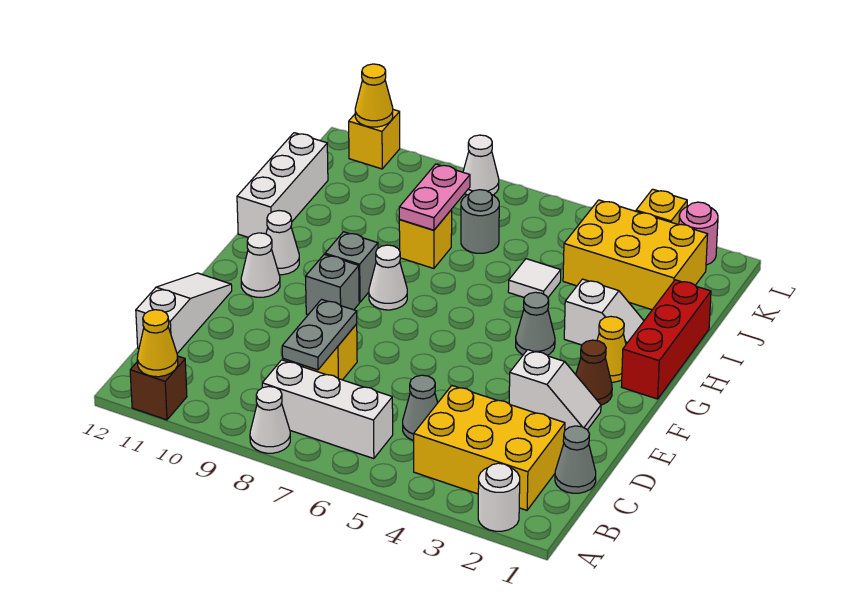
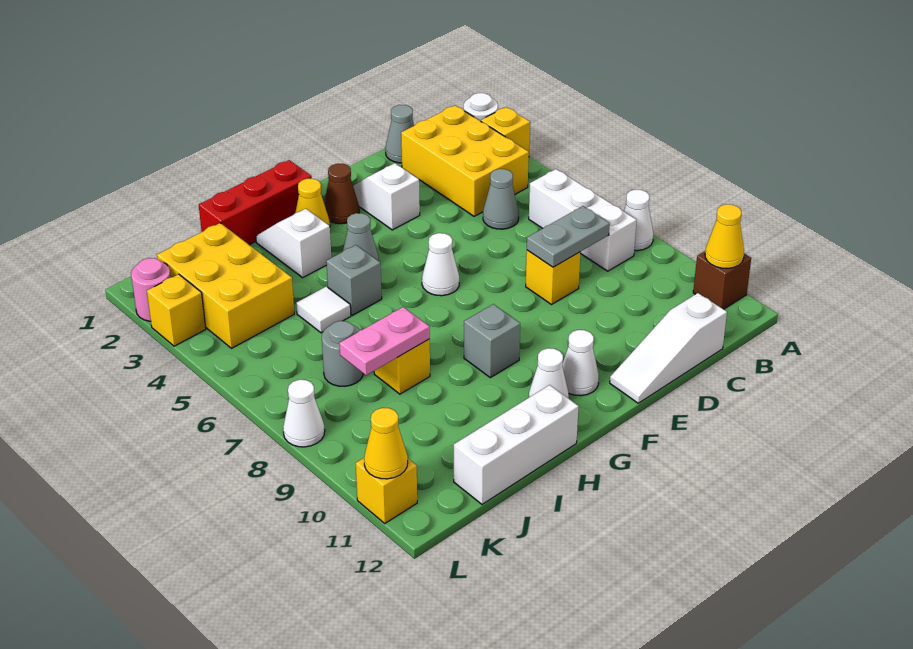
none -> yellow 1x1 brick [481,107,530,152]
grey 1x1 brick [306,254,359,315] -> grey 1x1 brick moved to [326,245,382,315]
white 1x1 cone [369,245,407,310] -> white 1x1 cone moved to [422,233,459,296]

